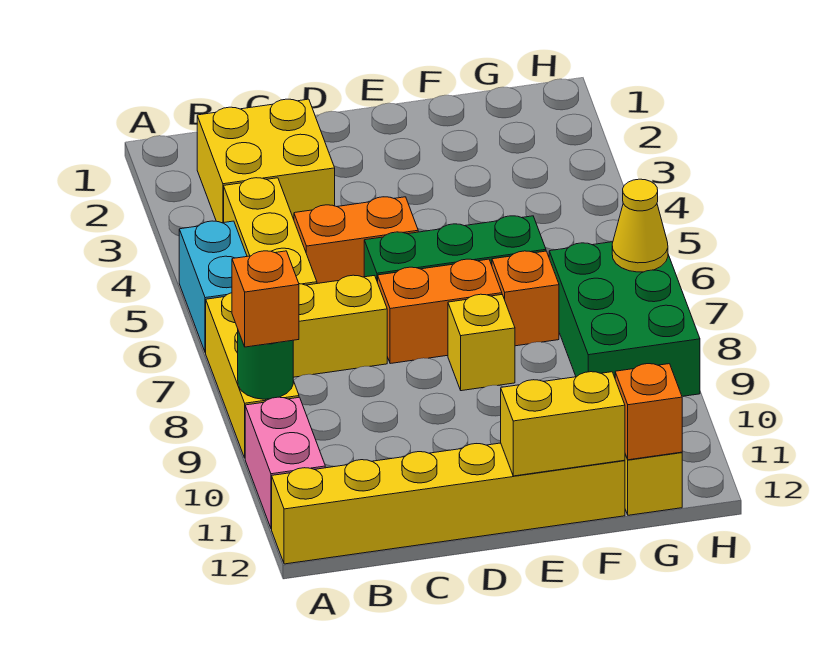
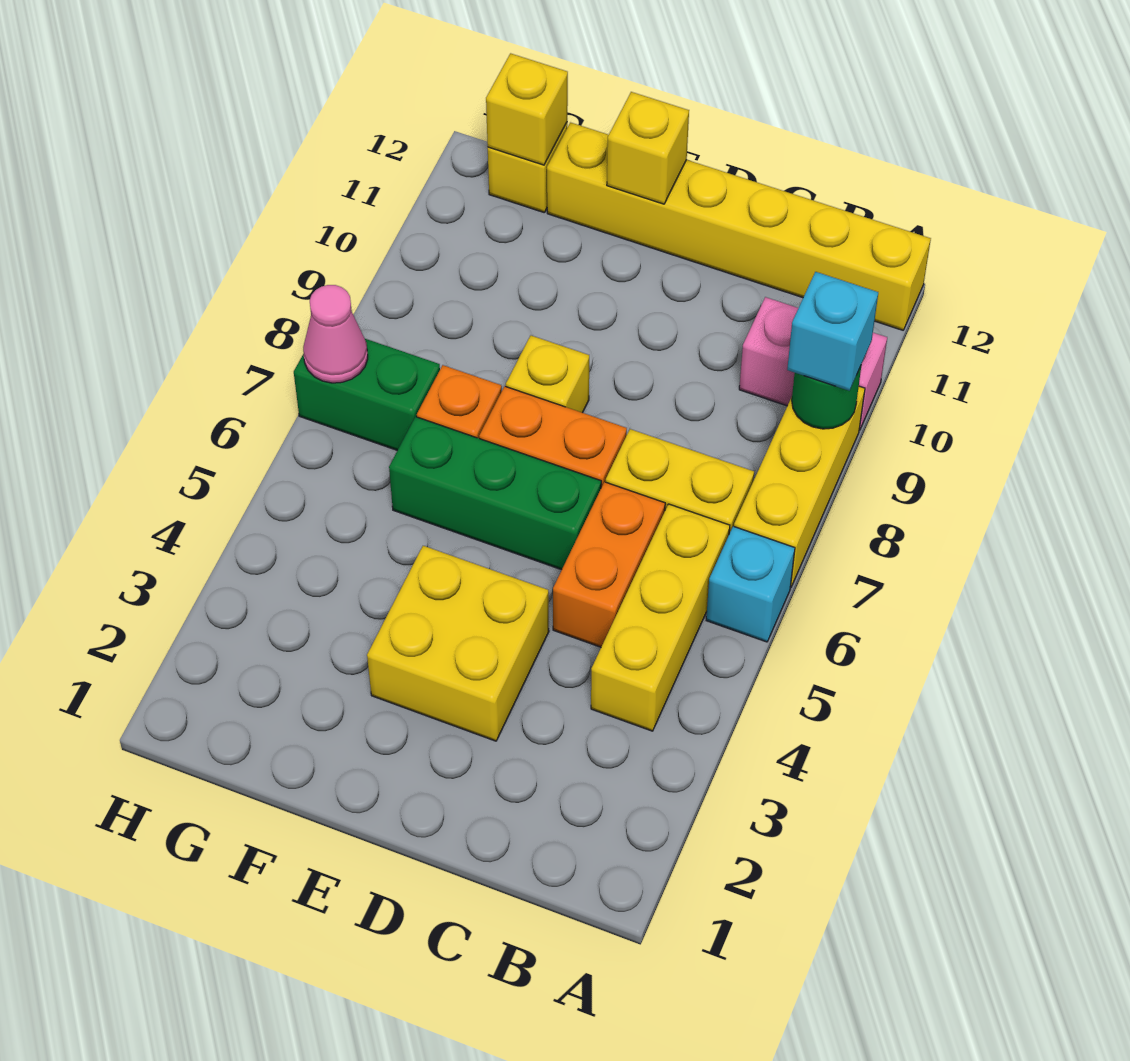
cyan 1x2 brick [179,221,247,353] -> cyan 1x1 brick [706,526,795,642]
orange 1x1 brick [232,251,299,347] -> cyan 1x1 brick [787,272,878,391]
pink 1x2 brick [245,397,325,529] -> pink 1x2 brick turned to [739,297,887,430]
yellow 2x2 brick [197,99,335,223] -> yellow 2x2 brick moved to [367,546,549,741]
orange 1x2 brick [294,197,418,284] -> orange 1x2 brick turned to [553,482,665,647]
yellow 1x2 brick [501,372,625,476] -> yellow 1x1 brick [607,92,689,204]
green 2x3 brick [549,242,700,396] -> green 1x2 brick [294,339,440,450]
orange 1x1 brick [615,364,682,460] -> yellow 1x1 brick [486,53,568,165]
yellow 1x1 cone [612,179,668,272] -> pink 1x1 cone [303,285,368,383]

